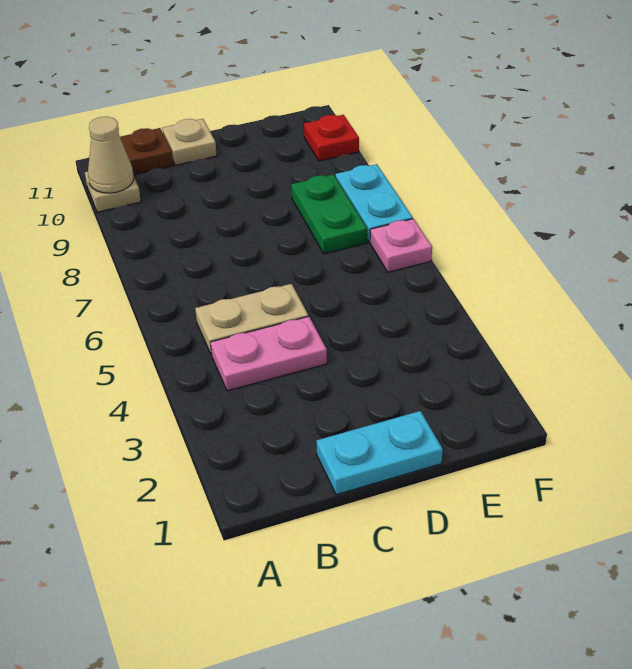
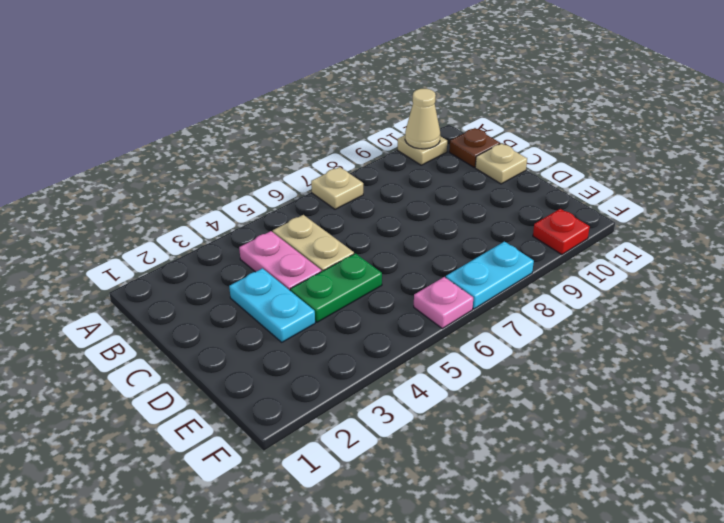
none -> tan 1x1 plate [311,167,363,209]
cyan 1x2 plate [316,411,443,495] -> cyan 1x2 plate moved to [229,268,315,342]
green 1x2 plate [291,175,367,254] -> green 1x2 plate moved to [290,253,382,322]

